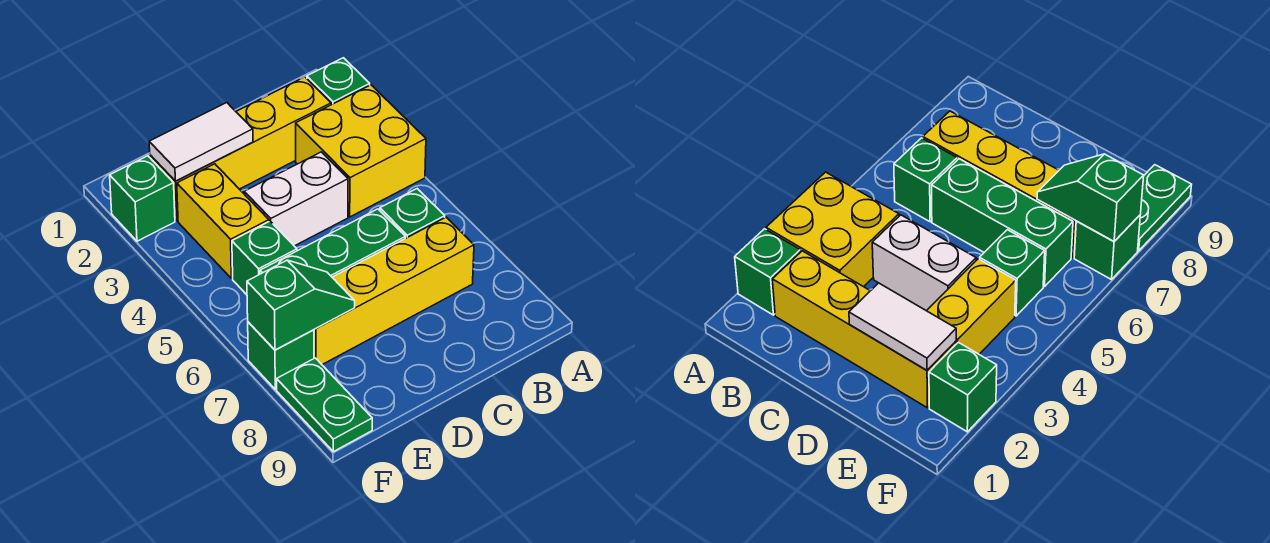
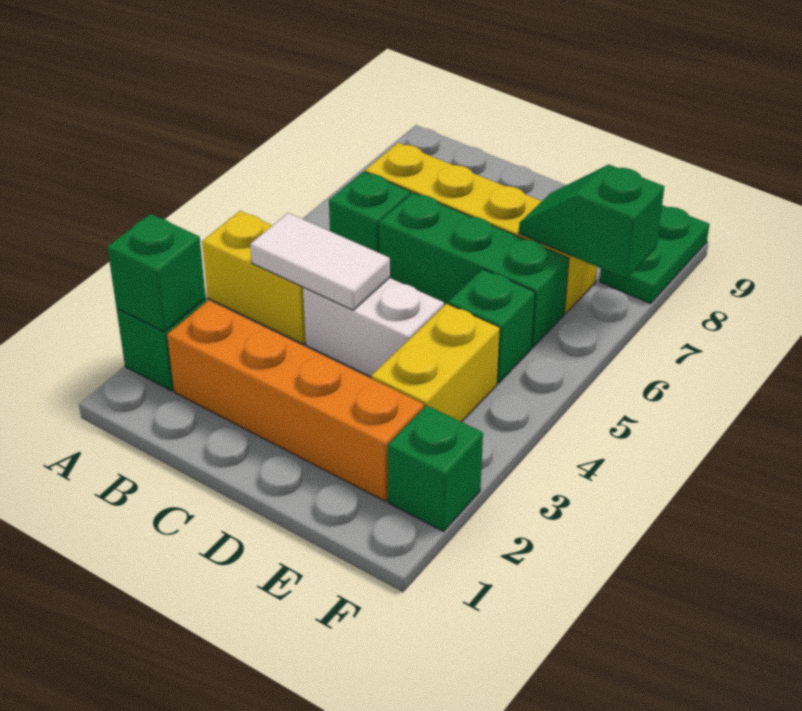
yellow 2x2 brick [296,85,426,217] -> yellow 1x2 brick [202,211,306,344]
yellow 1x4 brick [150,77,331,221] -> orange 1x4 brick [167,300,424,501]
white 1x2 tile [149,103,253,181] -> white 1x2 tile moved to [250,213,390,310]
green 1x1 brick [248,322,314,390] -> green 1x1 brick moved to [107,214,206,332]

